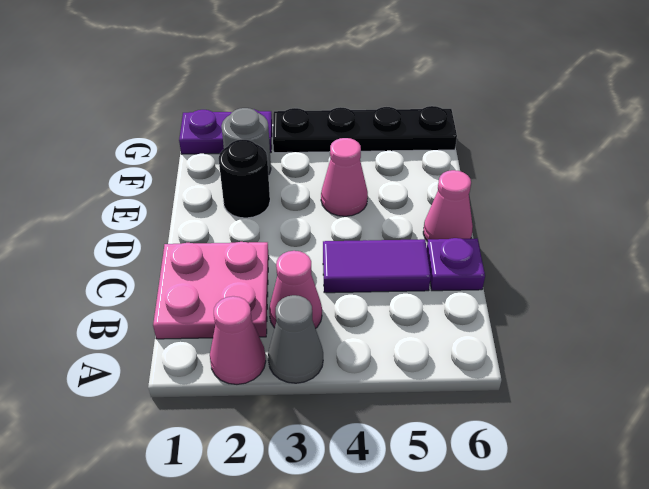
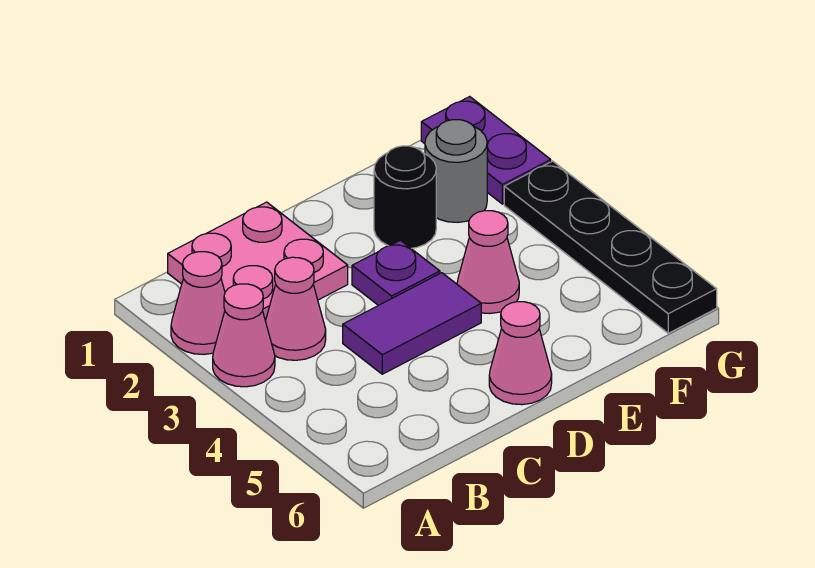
grey 1x1 cone [268,295,323,383] -> pink 1x1 cone [213,284,275,387]
purple 1x2 tile [323,239,431,293] -> purple 1x2 tile turned to [343,273,481,374]
purple 1x1 plate [427,238,485,291] -> purple 1x1 plate moved to [352,240,440,306]

